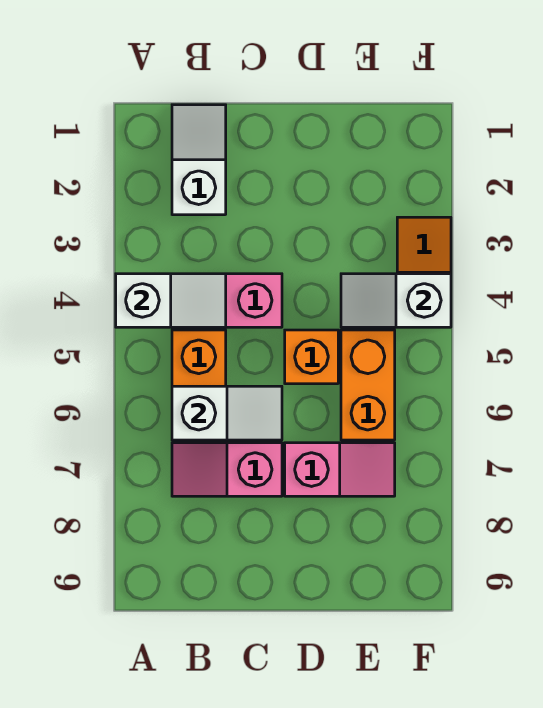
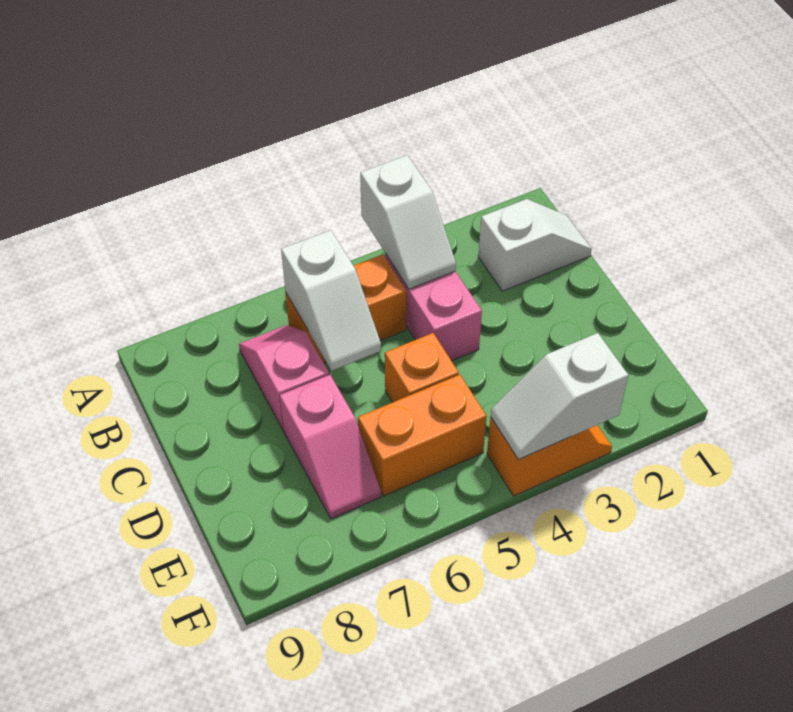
white 1x2 slope [341,274,451,327] -> white 1x2 slope turned to [491,333,628,460]

